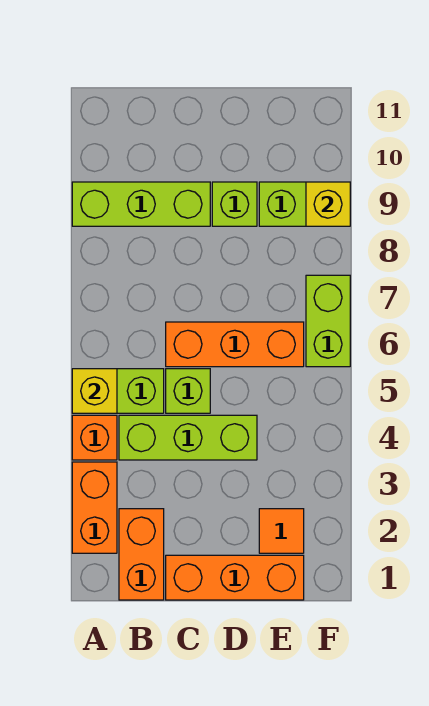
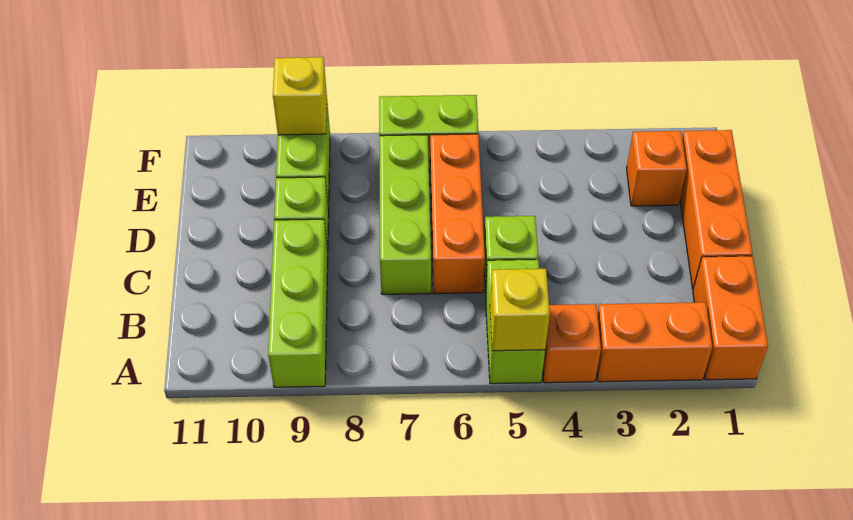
orange 1x2 brick [119,509,164,600] -> orange 1x2 brick turned to [693,256,768,380]
lime 1x3 brick [119,415,257,460] -> lime 1x3 brick moved to [379,135,431,294]
orange 1x1 tile [259,509,304,553] -> orange 1x1 brick [627,131,687,206]

